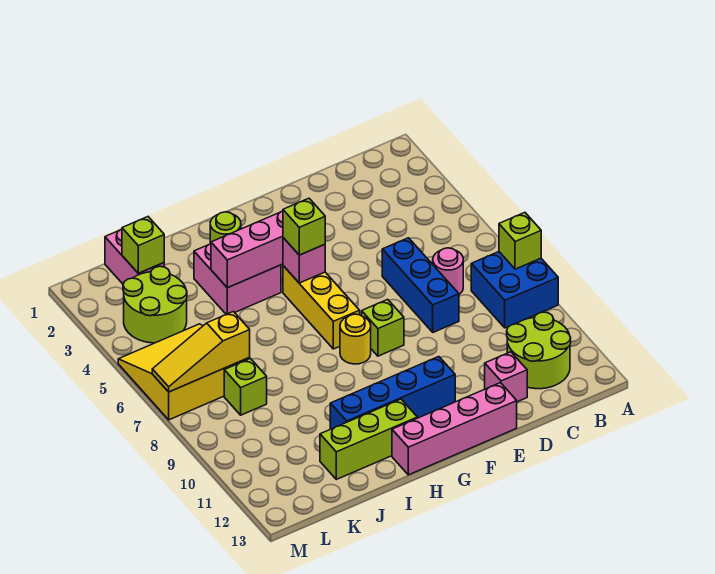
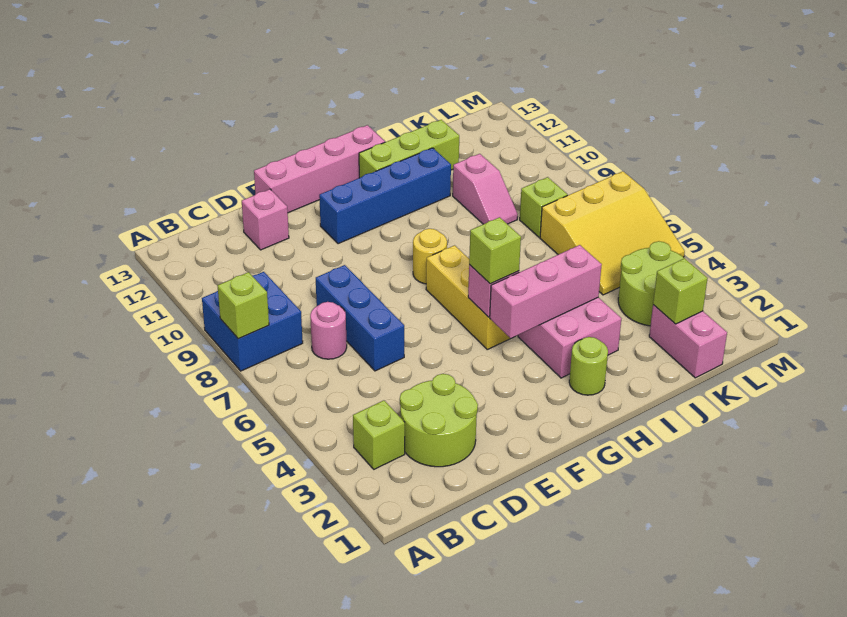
lime 2x2 round brick [507,312,571,389] -> lime 2x2 round brick moved to [400,374,478,467]
lime 1x1 brick [362,299,404,356] -> lime 1x1 brick moved to [353,400,405,469]
none -> pink 1x2 slope [453,154,518,224]
yellow 1x3 slope [152,312,250,392] -> none

